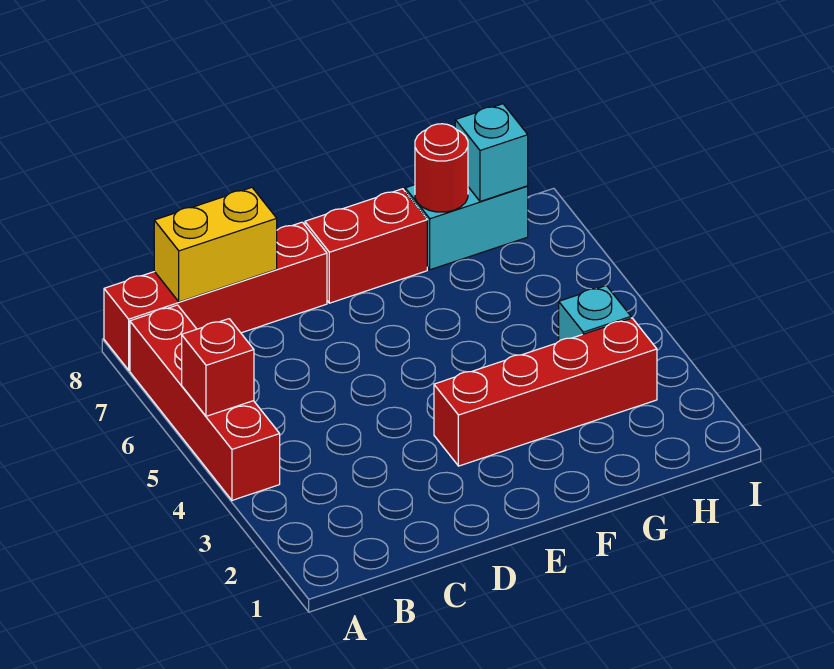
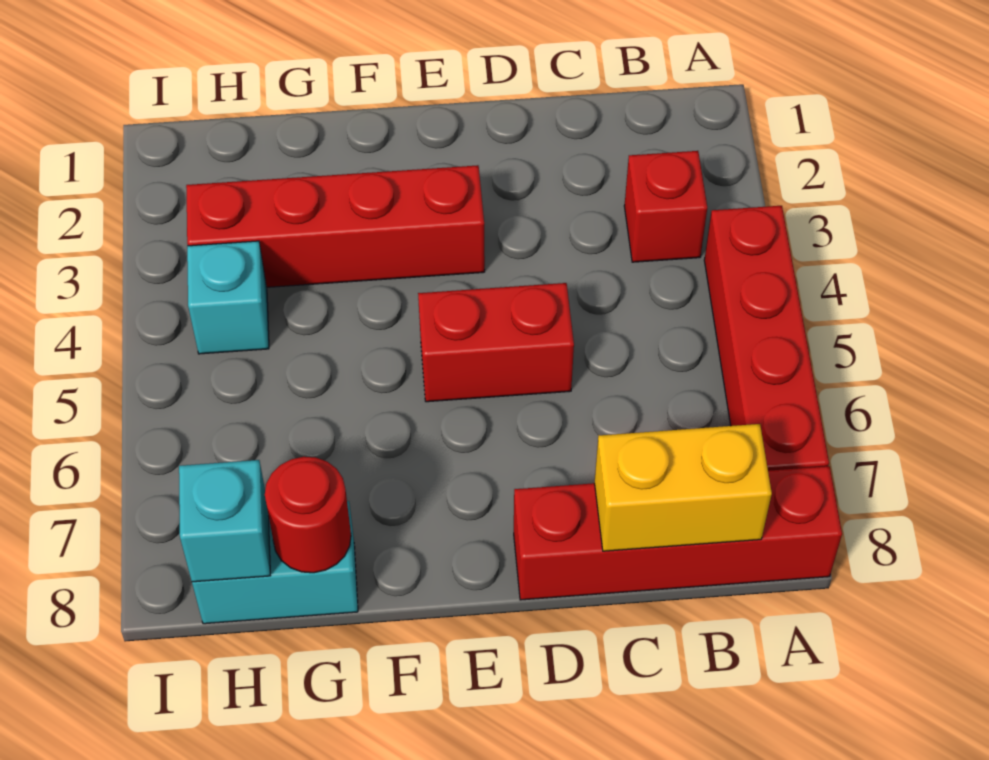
red 1x1 brick [182,319,254,416] -> red 1x1 brick moved to [624,151,707,262]
red 1x2 brick [305,189,427,303] -> red 1x2 brick moved to [418,283,574,402]

